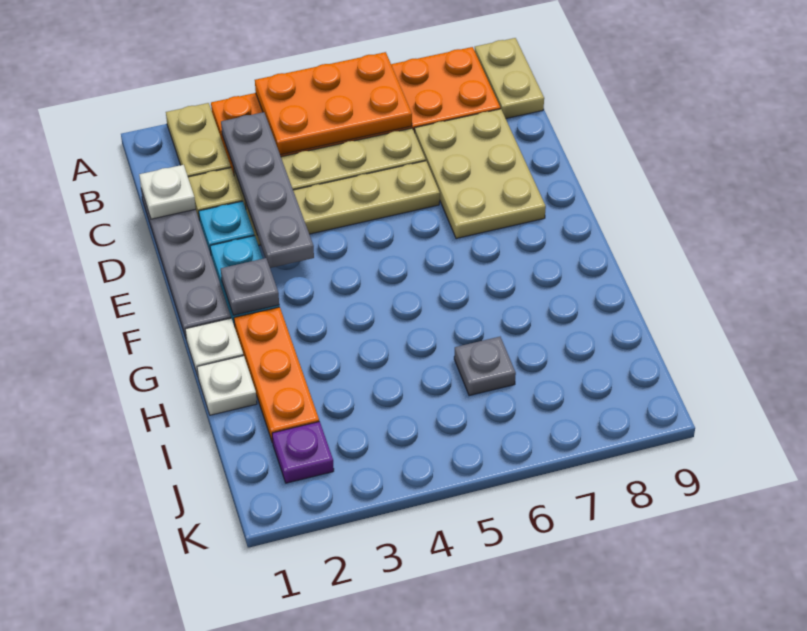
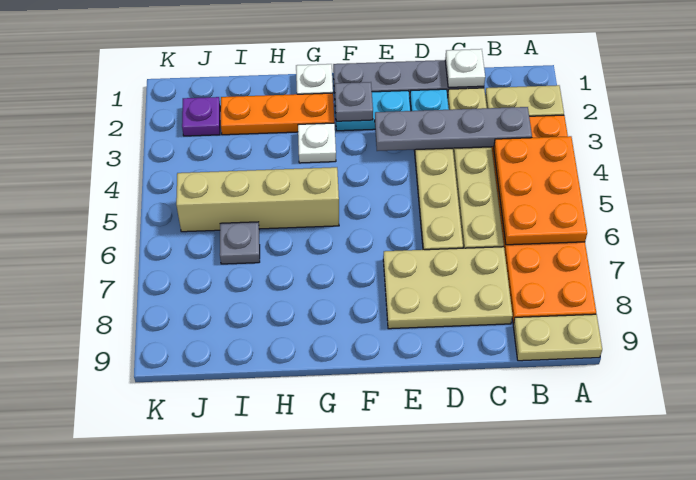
none -> tan 1x4 brick [176,167,339,232]
white 1x1 plate [197,356,257,415] -> white 1x1 plate moved to [298,123,336,163]

